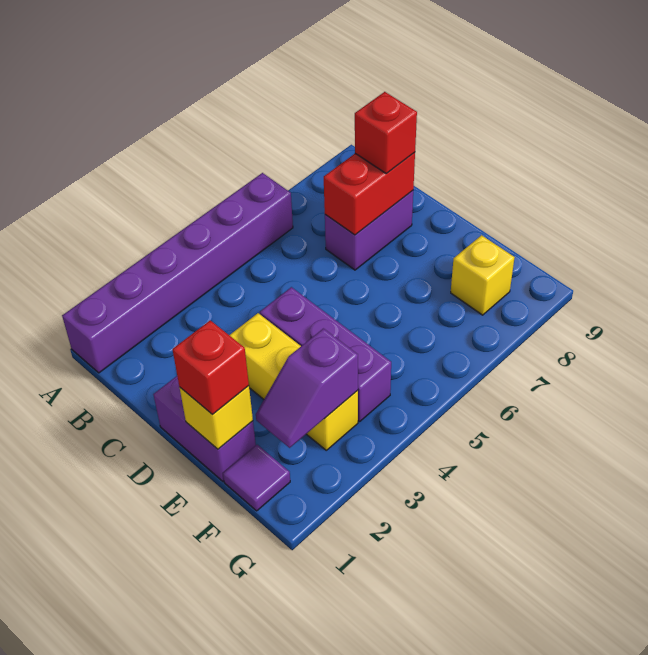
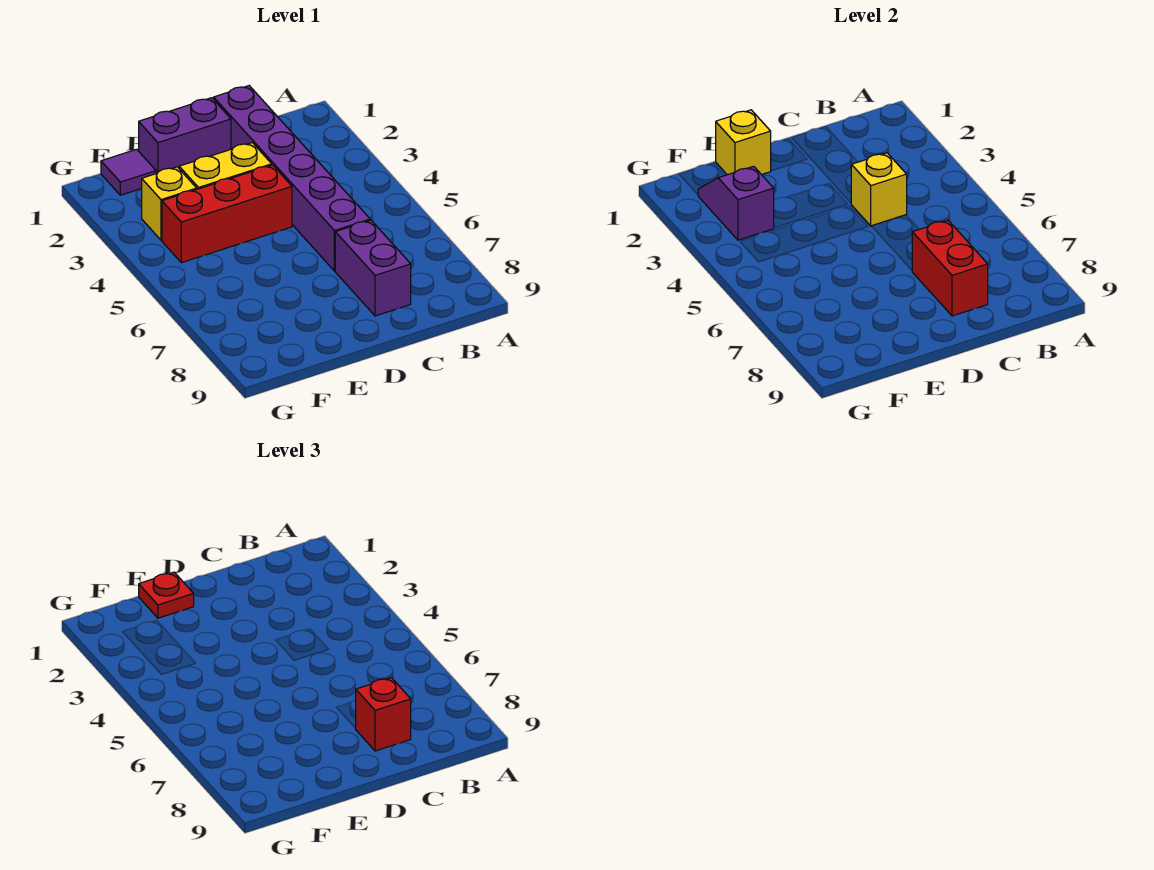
purple 1x6 brick [62,173,293,373] -> purple 1x6 brick moved to [214,86,370,271]
purple 1x3 brick [260,287,391,422] -> red 1x3 brick [162,165,292,263]
red 1x1 brick [172,320,249,415] -> red 1x1 plate [139,572,194,618]
yellow 1x1 brick [451,235,515,315] -> yellow 1x1 brick moved to [851,153,907,226]

